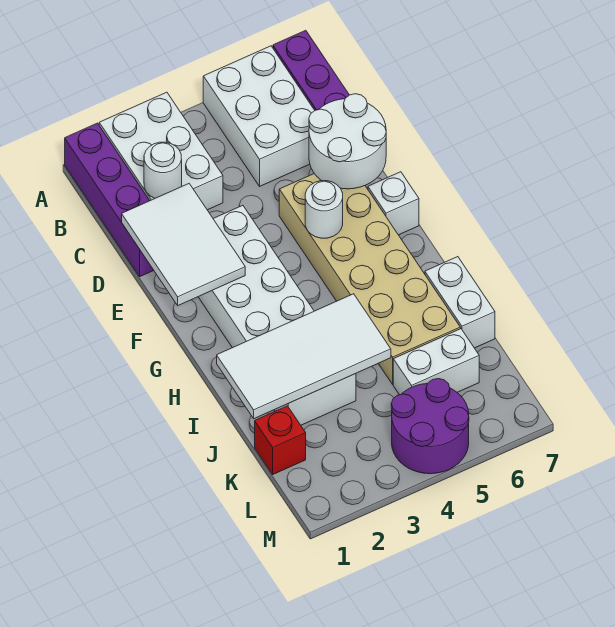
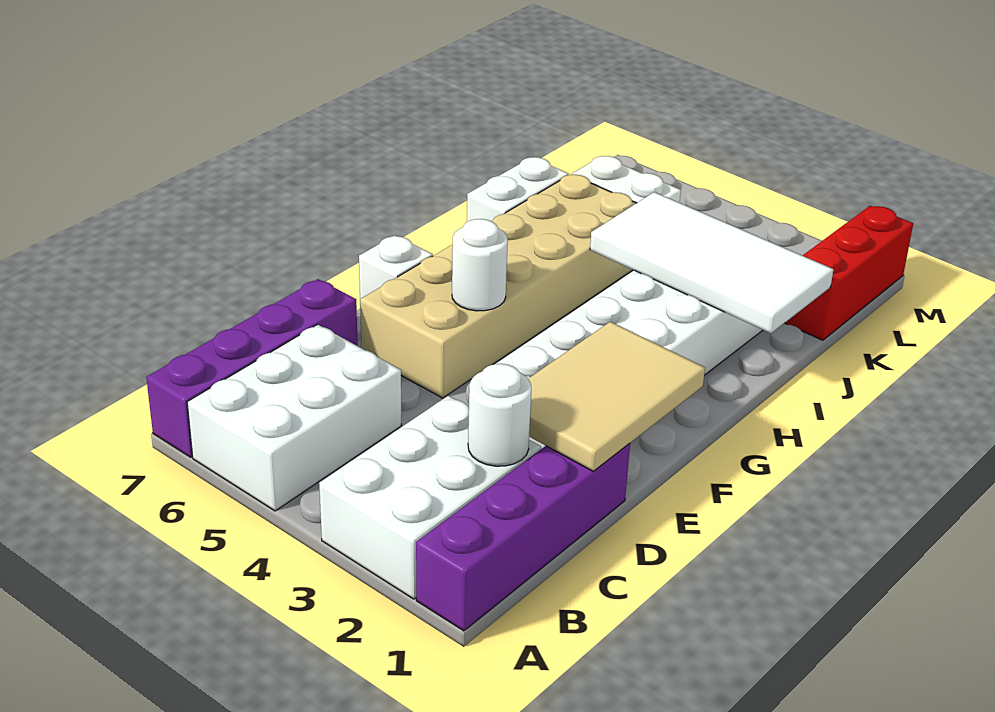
white 2x3 tile [122,184,245,305] -> tan 2x3 tile [528,322,705,471]
white 2x2 round brick [309,94,386,189] -> none
red 1x1 brick [255,406,306,474] -> red 1x3 brick [785,206,913,340]
purple 2x2 round brick [391,379,469,474] -> none

